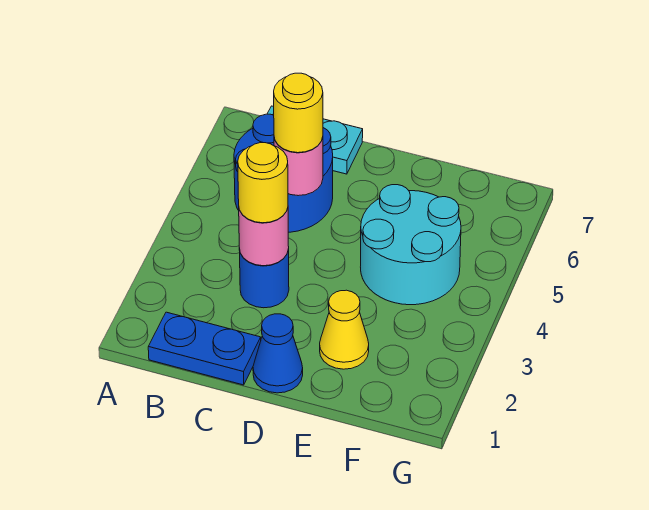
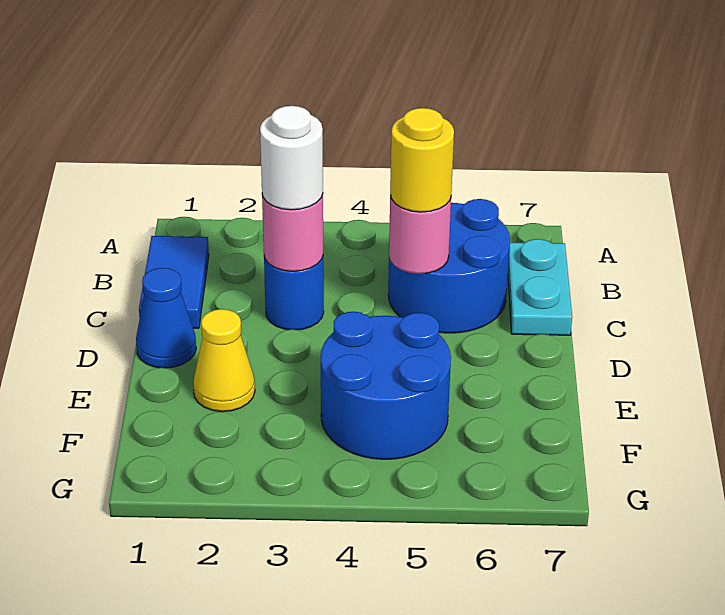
blue 1x2 plate [148,312,261,385] -> blue 1x2 tile [139,236,209,328]
yellow 1x1 round brick [238,143,288,223] -> white 1x1 round brick [260,106,323,210]
cyan 2x2 round brick [361,185,461,305] -> blue 2x2 round brick [321,312,451,459]

